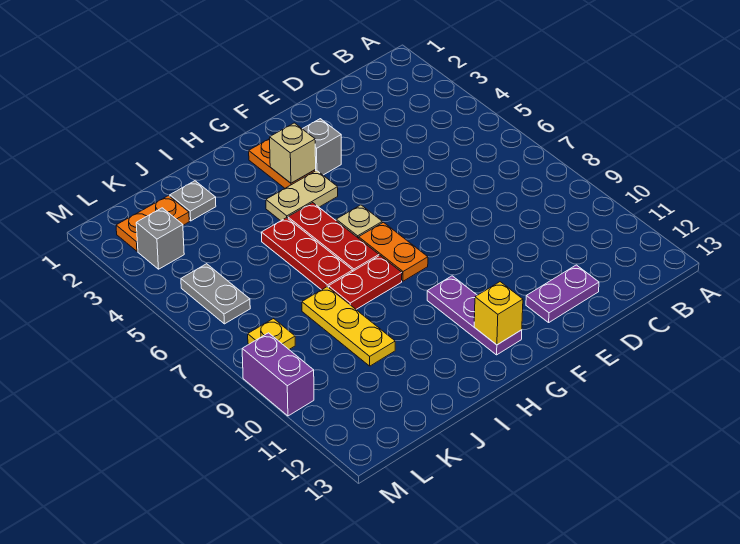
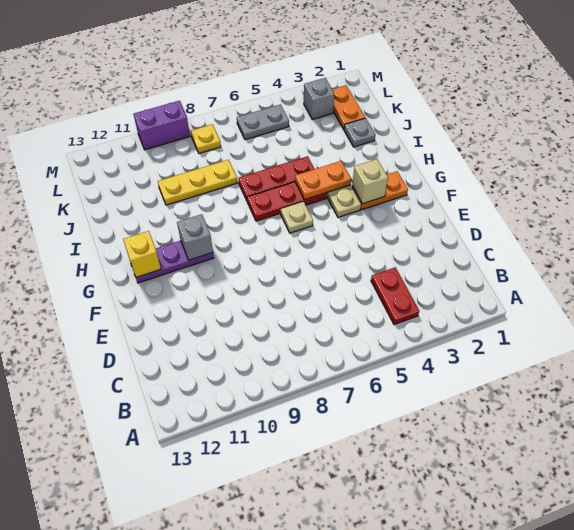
purple 1x2 plate [526,265,599,322] -> none
grey 1x1 brick [303,119,341,175] -> grey 1x1 brick moved to [177,214,213,260]
orange 1x2 plate [359,222,428,281] -> orange 1x2 plate moved to [295,161,351,200]
red 1x2 plate [329,256,402,309] -> red 1x2 plate moved to [371,267,419,324]

